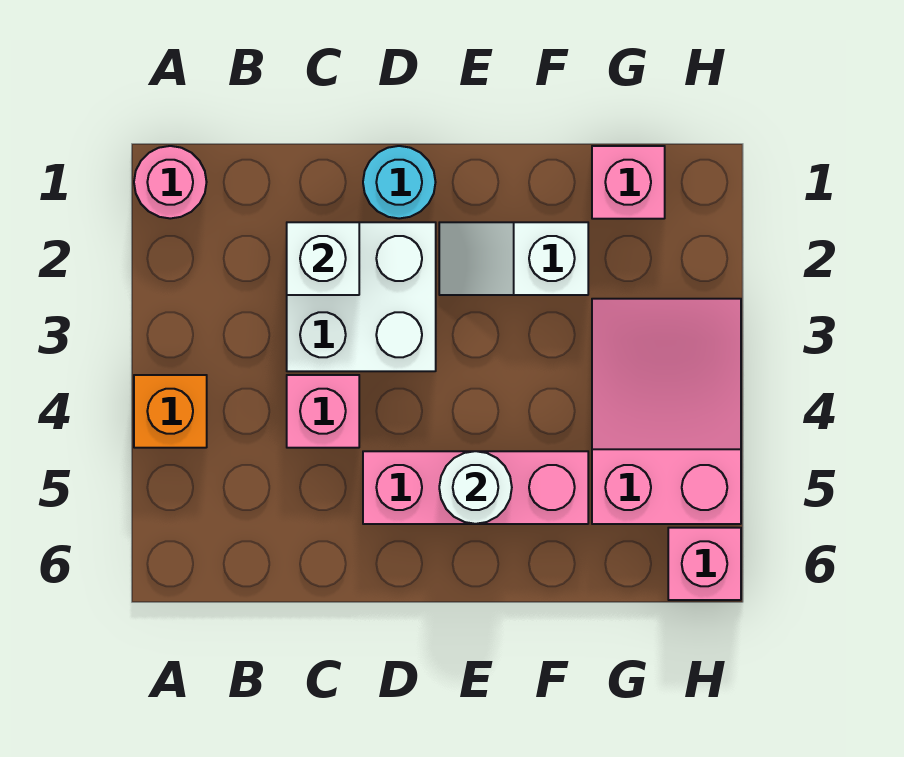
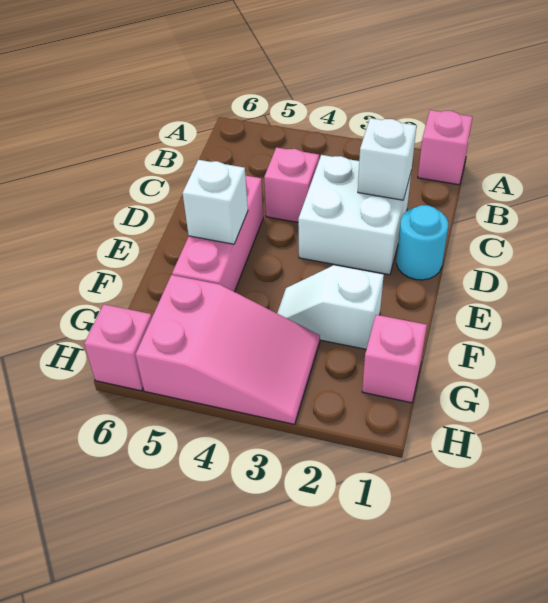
pink 1x1 round brick [134,146,207,219] -> pink 1x1 brick [418,110,472,185]
orange 1x1 brick [134,375,207,448] -> none
white 1x2 slope [439,222,588,295] -> white 1x2 slope turned to [277,265,384,349]
white 1x1 round brick [439,451,512,524] -> white 1x1 brick [183,160,248,244]

